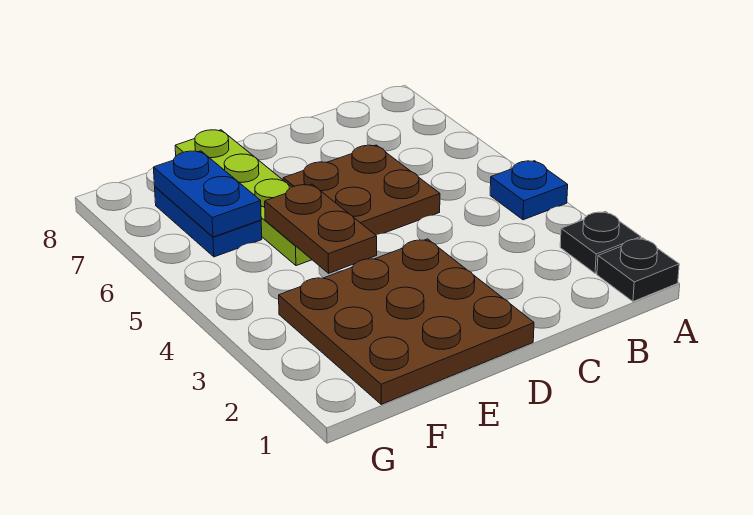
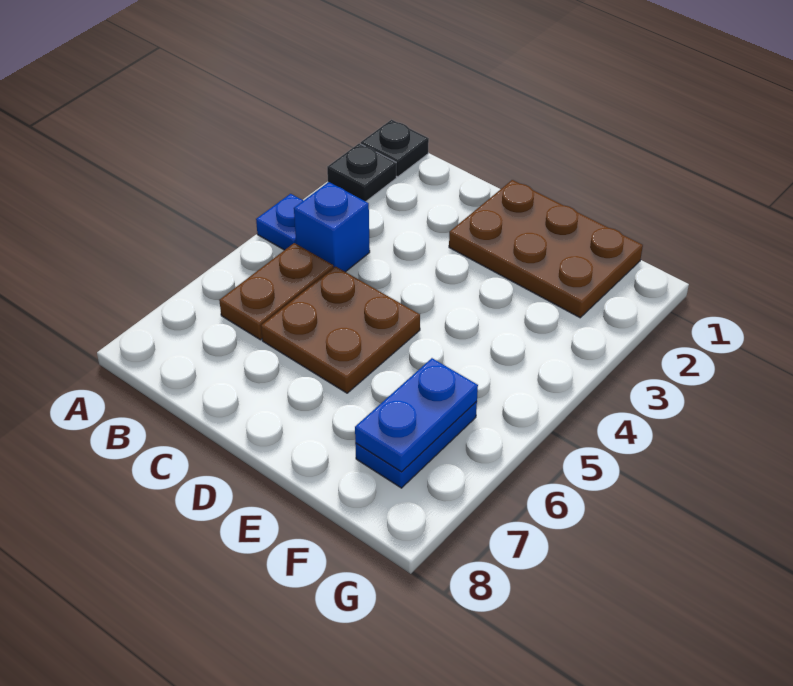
none -> blue 1x1 brick [294,182,370,272]
brown 3x3 plate [279,239,534,404] -> brown 2x3 plate [449,180,643,318]
brown 1x2 plate [265,184,377,273] -> brown 1x2 plate moved to [219,243,334,340]
lime 1x4 plate [175,130,312,266] -> none

